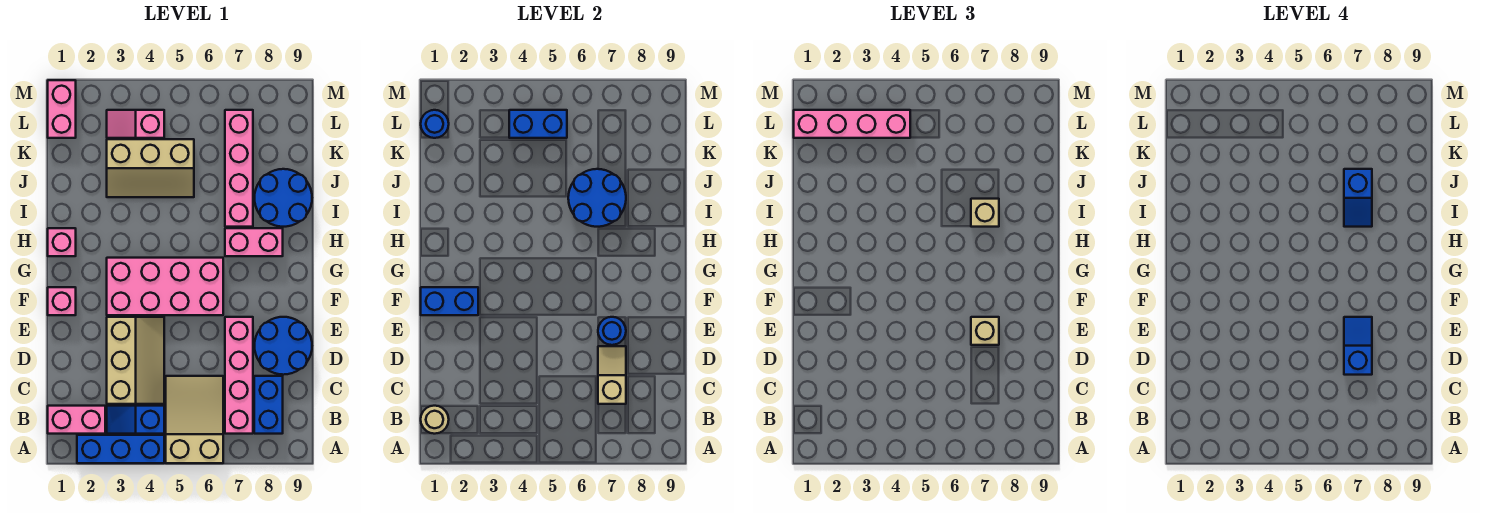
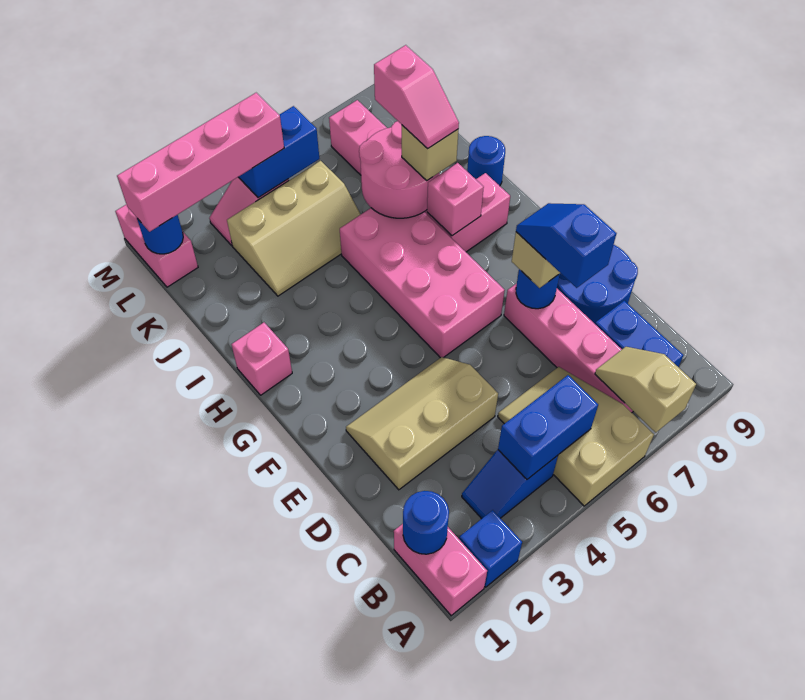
blue 1x3 brick [77,435,164,463] -> blue 1x1 brick [459,510,522,587]
pink 1x2 brick [48,406,105,434] -> pink 1x2 brick turned to [394,524,487,616]
tan 1x1 round brick [421,406,449,434] -> blue 1x1 round brick [403,491,449,554]
tan 2x3 slope [107,317,164,404] -> tan 2x3 slope turned to [346,357,498,490]
tan 1x2 slope [598,346,626,404] -> tan 1x2 slope moved to [595,347,696,433]
pink 1x1 brick [48,287,76,315] -> pink 1x1 brick moved to [427,163,484,236]
blue 1x2 brick [421,287,478,315] -> blue 1x2 brick moved to [498,375,598,479]
pink 2x4 brick [107,258,223,315] -> pink 2x4 brick turned to [340,208,505,358]
blue 2x2 round brick [568,169,626,227] -> pink 2x2 round brick [359,121,439,218]
blue 1x2 slope [1344,169,1372,227] -> pink 1x2 slope [374,45,459,149]
blue 2x2 round brick [255,169,312,227] -> blue 1x1 round brick [467,136,505,186]

